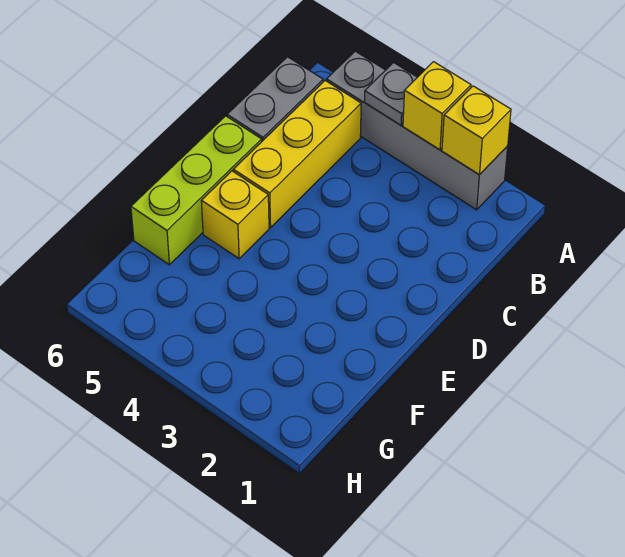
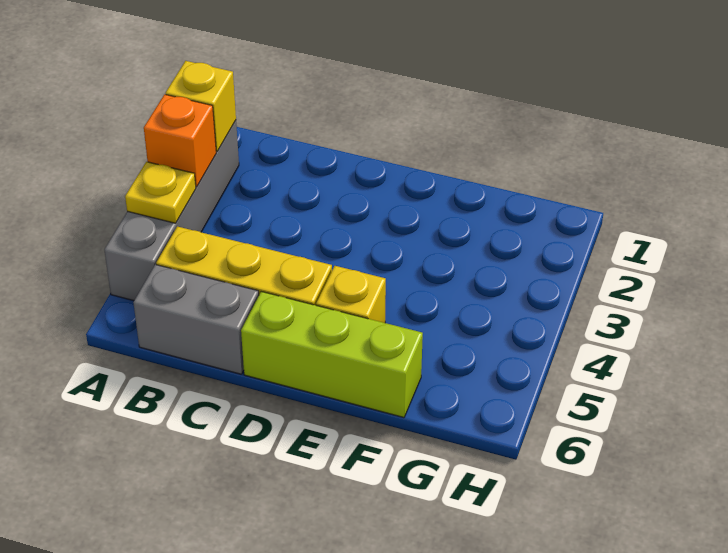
yellow 1x1 brick [403,62,471,150] -> orange 1x1 brick [144,94,216,187]
grey 1x1 plate [365,63,417,125] -> yellow 1x1 plate [125,162,196,223]

